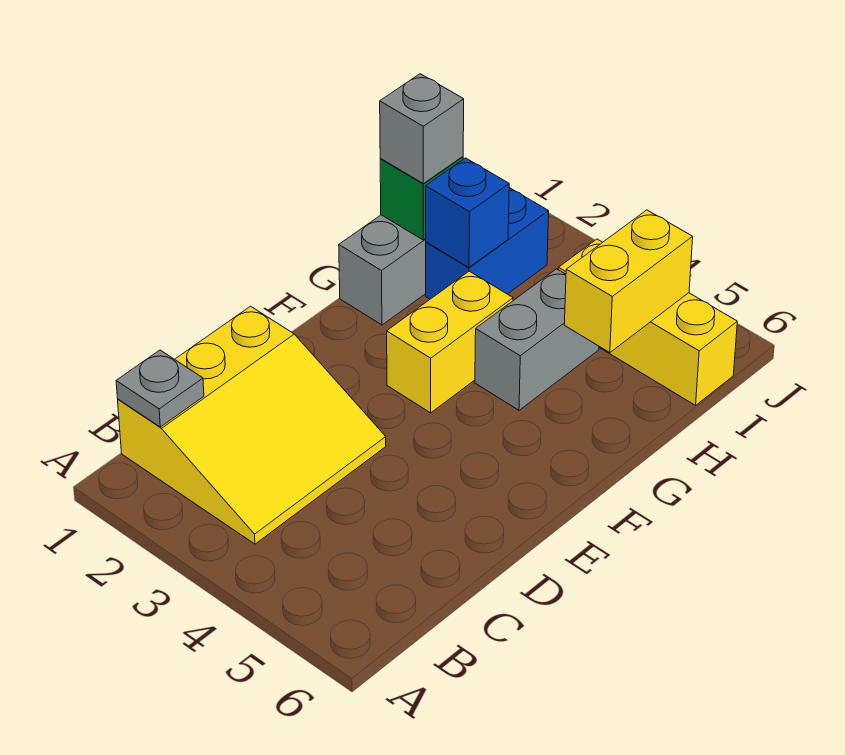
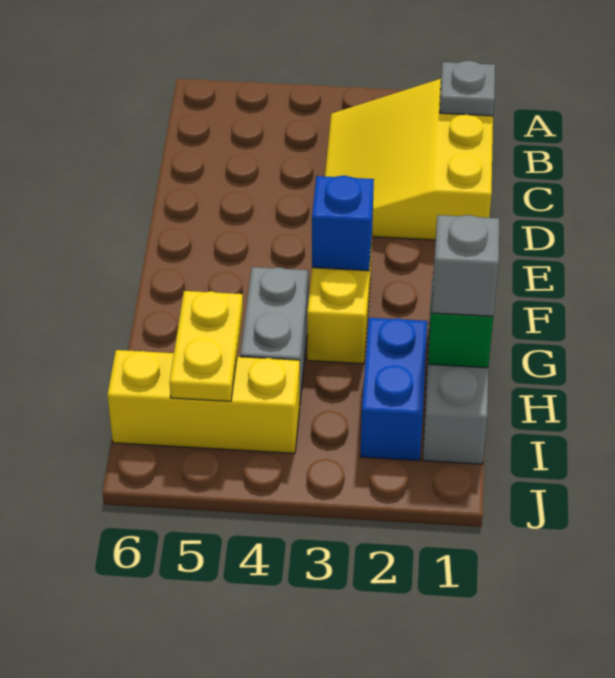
blue 1x1 brick [426,158,509,267] -> blue 1x1 brick moved to [312,176,374,271]
yellow 1x2 brick [564,210,693,353] -> yellow 1x2 plate [169,291,243,401]

